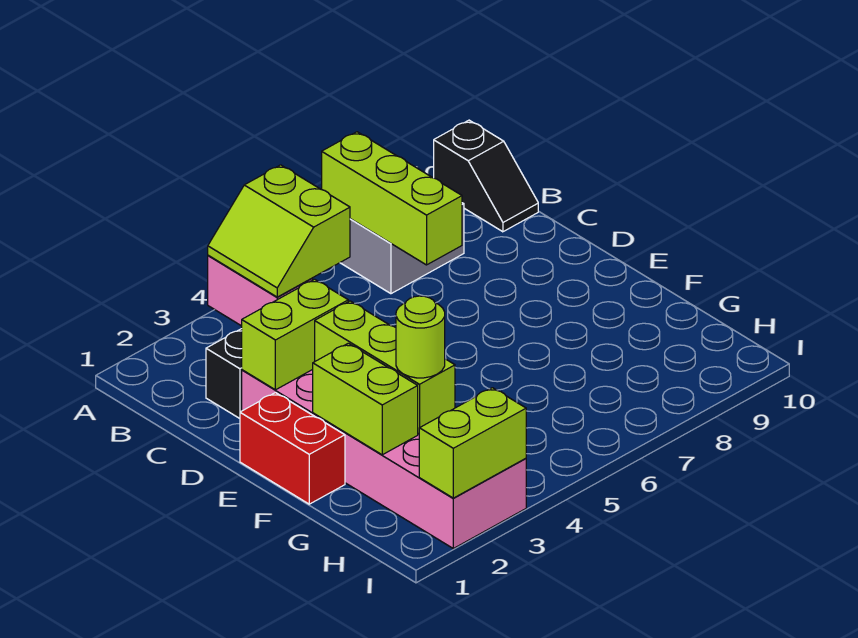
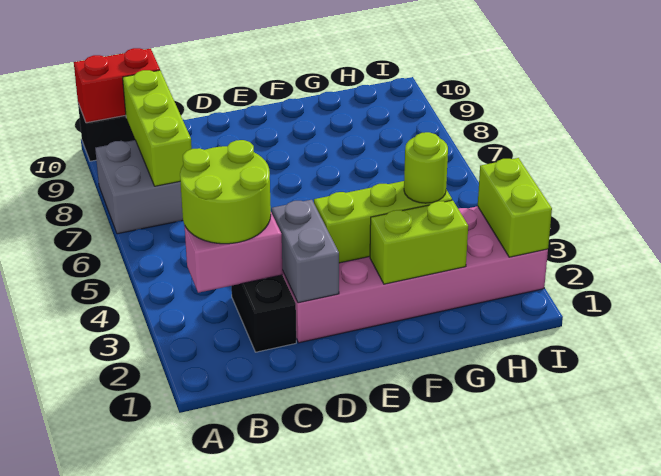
lime 1x3 brick [322,132,462,265] -> lime 1x3 brick turned to [123,70,192,186]
lime 2x2 slope [208,165,350,297] -> lime 2x2 round brick [180,140,271,244]
lime 1x2 brick [242,279,348,390] -> grey 1x2 brick [271,200,339,303]
red 1x2 brick [240,393,345,504] -> red 1x2 brick moved to [74,48,160,123]

